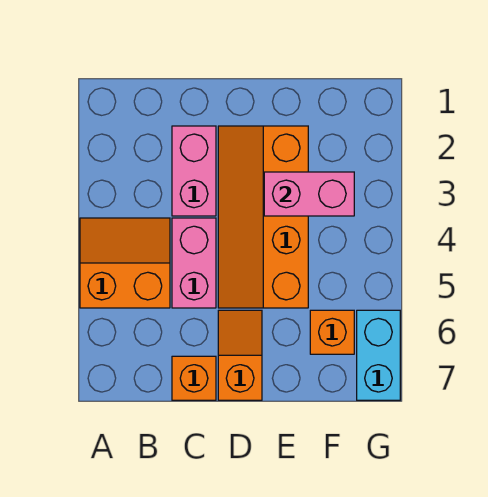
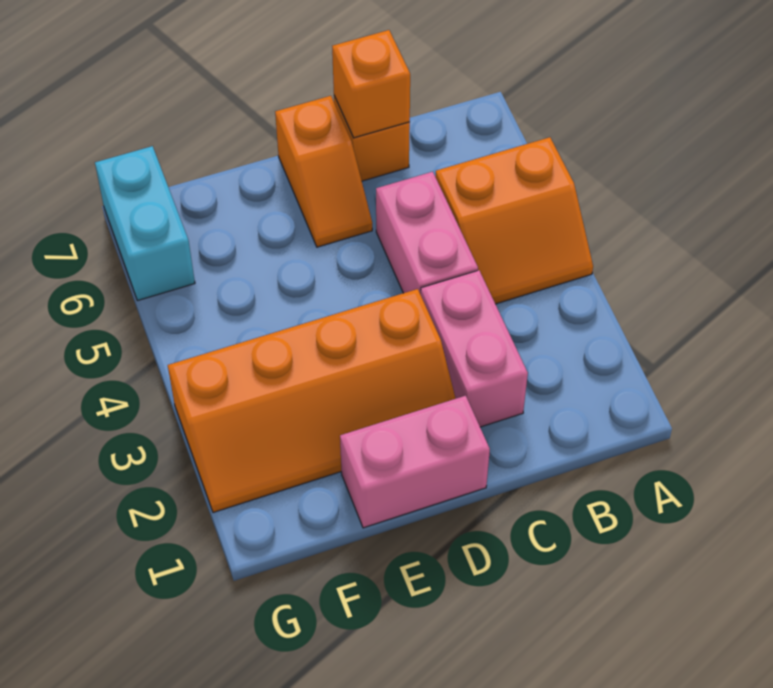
orange 2x4 slope [218,126,308,308] -> orange 2x4 slope turned to [168,289,456,512]
pink 1x2 brick [264,172,354,216] -> pink 1x2 brick moved to [340,396,490,528]
orange 1x1 brick [310,310,354,354] -> orange 1x1 brick moved to [332,30,410,138]

